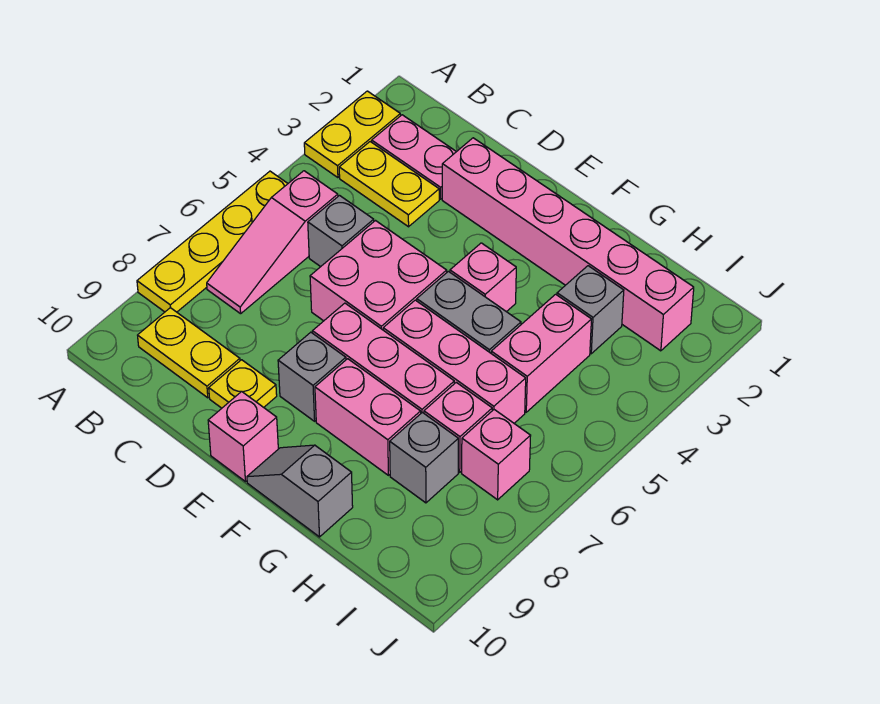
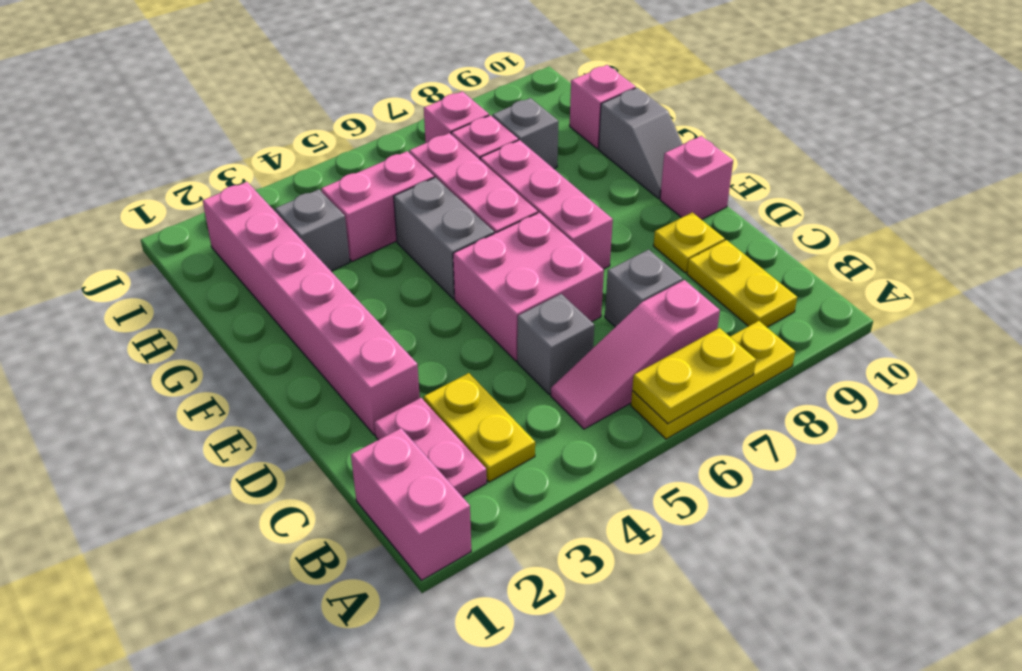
yellow 1x2 plate [304,91,400,178] -> yellow 1x2 plate moved to [632,328,756,424]
yellow 1x4 plate [137,171,288,312] -> yellow 1x3 plate [631,321,795,439]
pink 1x3 slope [207,171,338,314] -> pink 1x3 slope turned to [551,280,720,429]
grey 1x1 brick [278,332,346,421] -> grey 1x1 brick moved to [605,250,683,327]
pink 1x1 brick [450,243,516,312] -> pink 1x1 brick moved to [570,65,636,149]
pink 1x2 brick [315,359,421,475] -> pink 1x2 brick moved to [351,428,471,580]

